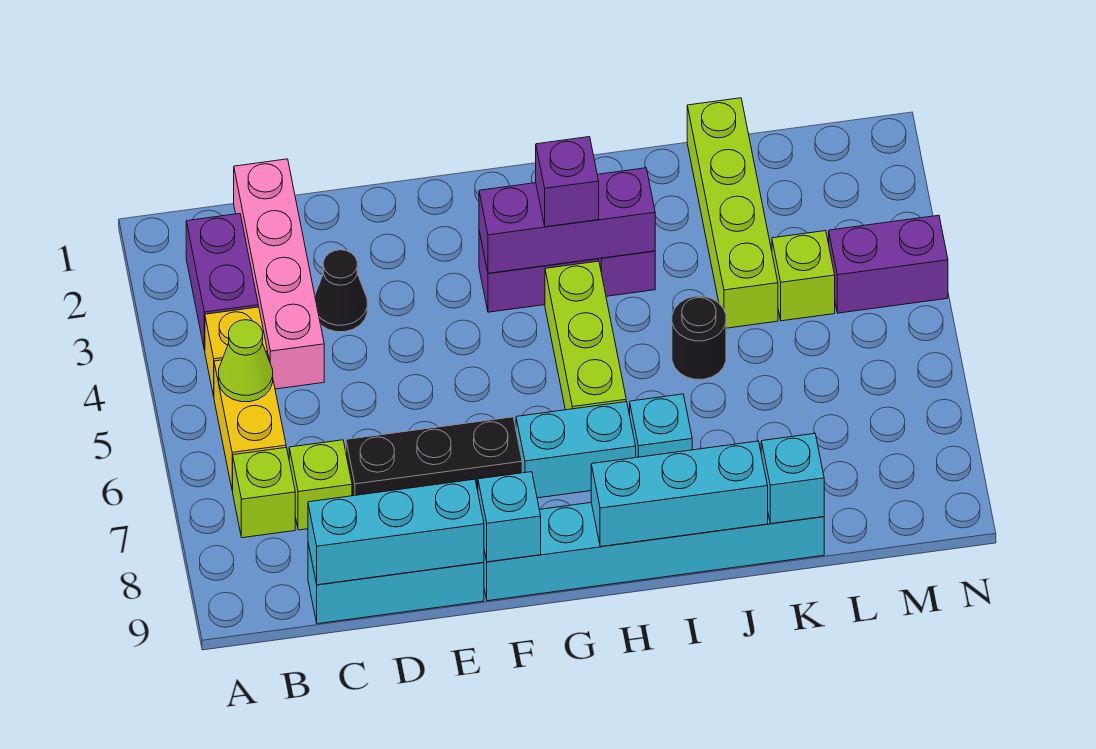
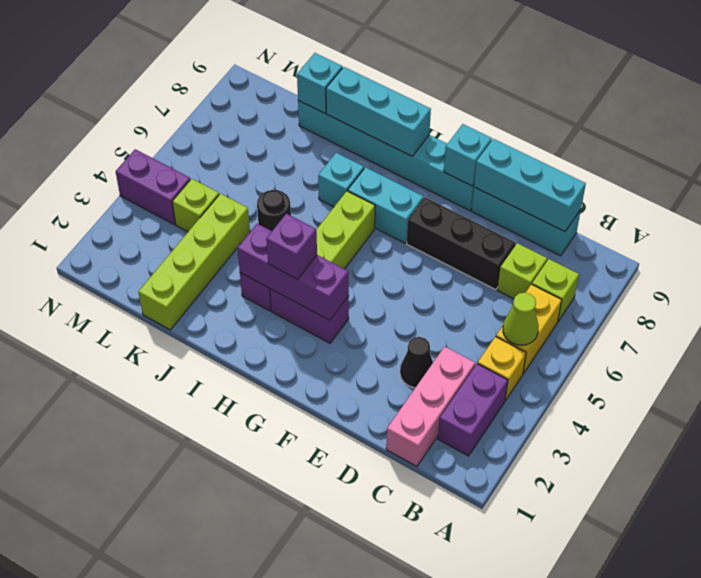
pink 1x4 brick [234,159,324,389] -> pink 1x3 brick [386,347,475,467]

